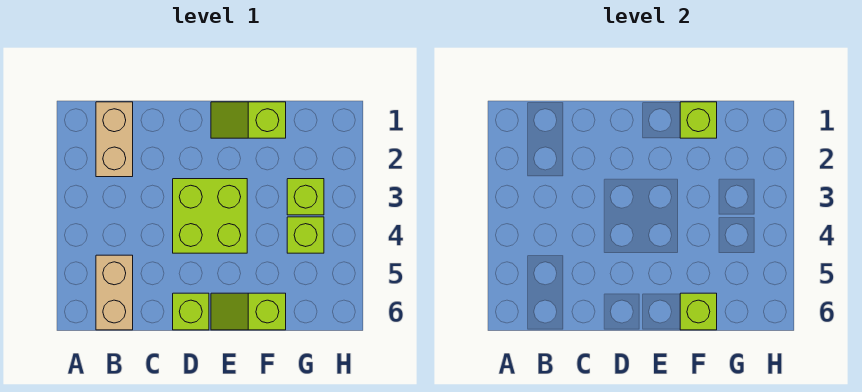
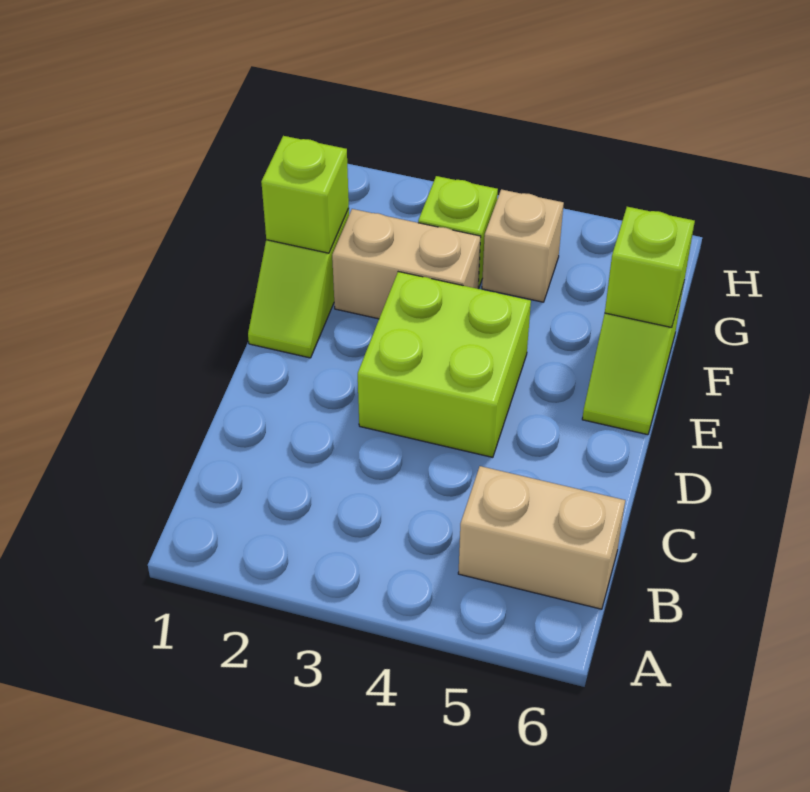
tan 1x2 brick [96,102,133,177] -> tan 1x2 brick moved to [332,209,481,319]
lime 1x1 brick [173,293,209,330] -> none
lime 1x1 brick [287,217,324,253] -> tan 1x1 brick [482,189,564,302]

